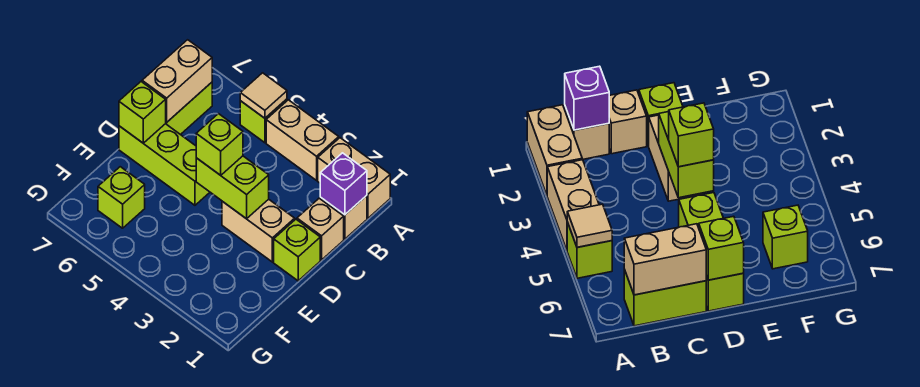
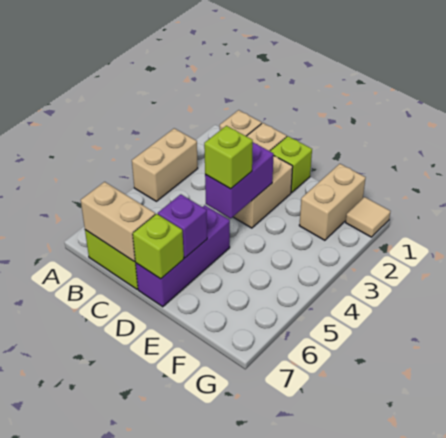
tan 1x2 brick [318,138,390,218] -> tan 1x2 brick moved to [299,164,366,240]
lime 1x1 brick [240,99,287,143] -> none
tan 1x1 tile [240,73,287,118] -> tan 1x1 tile moved to [346,197,390,237]
purple 1x1 brick [320,153,367,215] -> purple 1x1 brick moved to [158,194,207,258]
lime 1x2 brick [196,156,269,219] -> purple 1x2 brick [205,142,274,218]
lime 1x3 brick [119,124,210,205] -> purple 1x3 brick [136,205,230,307]
lime 1x1 brick [98,167,145,228] -> none

